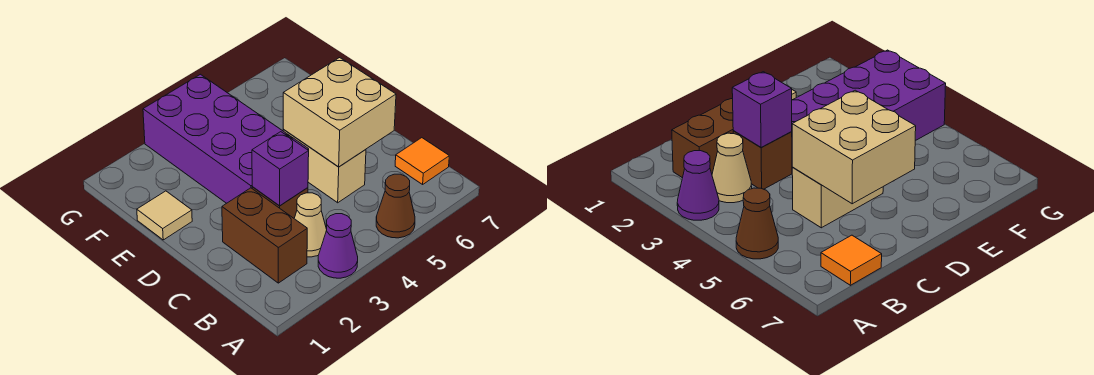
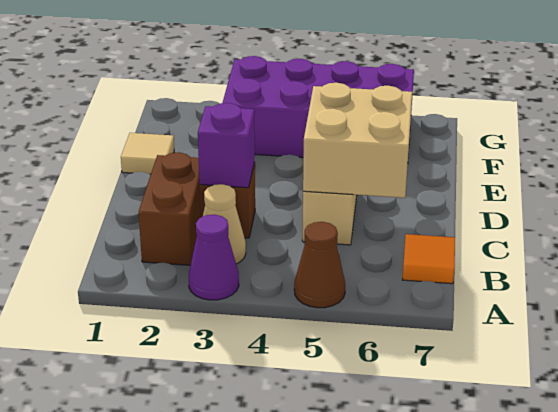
purple 2x4 brick [143,74,309,203] -> purple 2x4 brick turned to [223,56,414,157]

